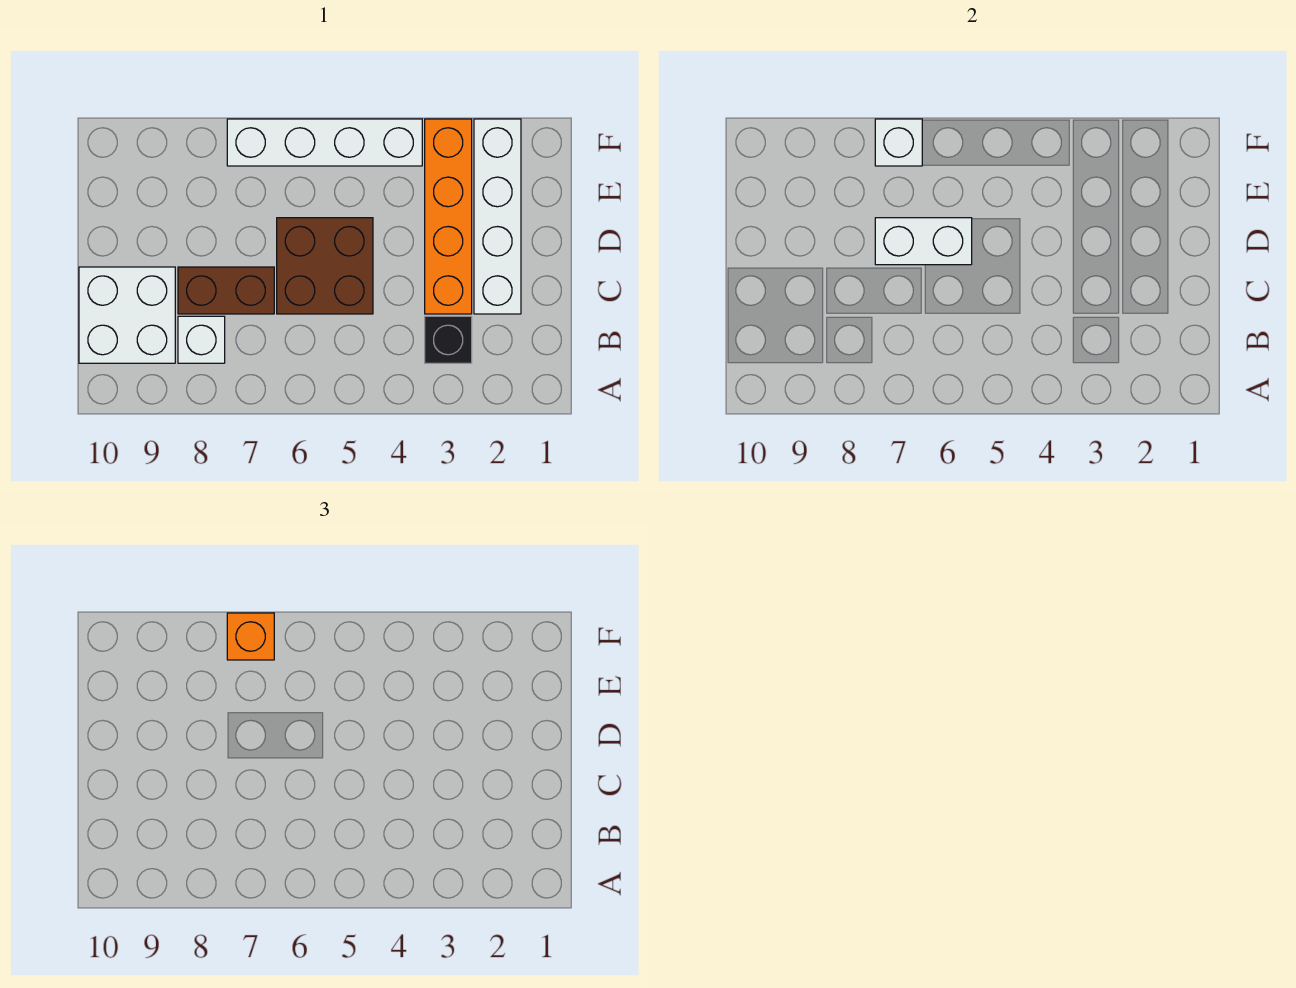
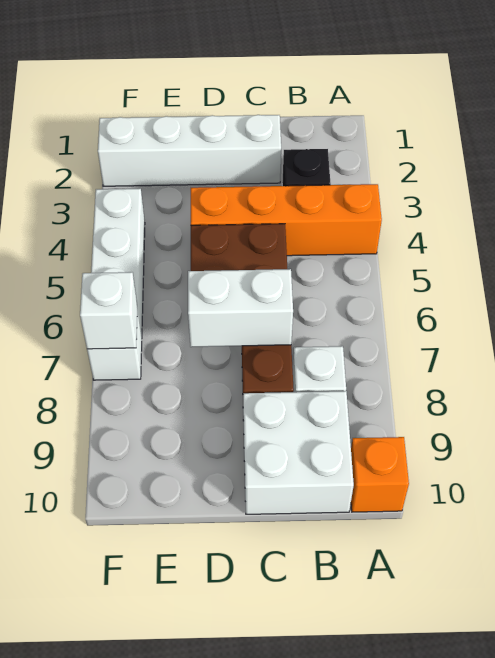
orange 1x4 brick [425,119,472,314] -> orange 1x4 brick moved to [191,184,382,256]
white 1x2 brick [875,218,972,265] -> white 1x2 brick turned to [188,269,293,347]
orange 1x1 brick [227,613,274,660] -> orange 1x1 brick moved to [351,437,409,512]

